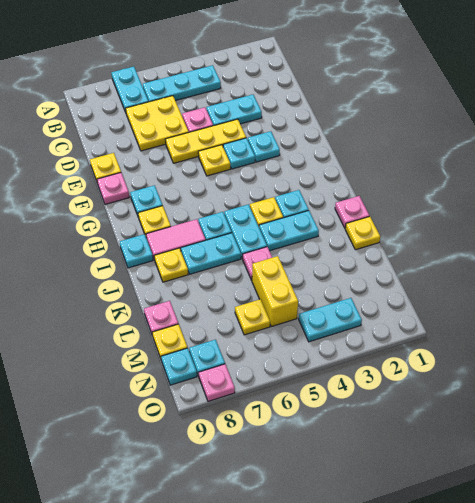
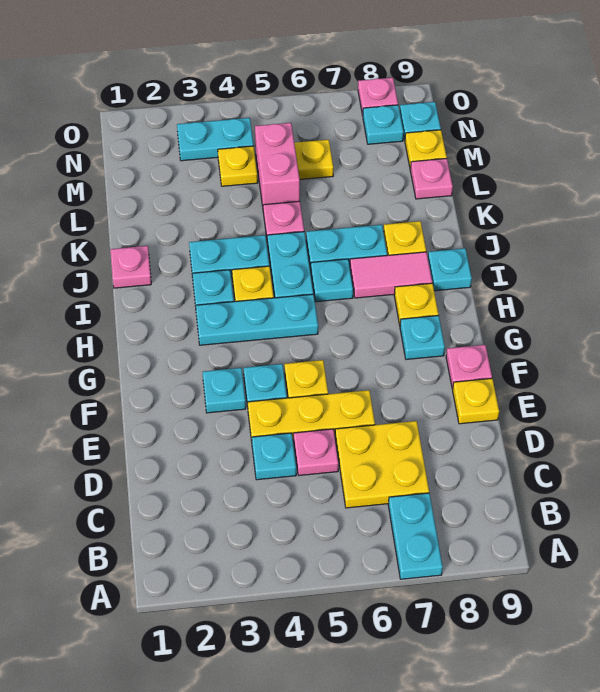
cyan 1x3 plate [143,65,221,102] -> cyan 1x3 plate moved to [196,294,318,345]
cyan 1x2 plate [206,95,262,126] -> cyan 1x1 plate [252,433,296,480]
yellow 1x1 plate [345,216,380,250] -> yellow 1x1 plate moved to [218,146,258,186]
yellow 1x2 brick [252,256,298,326] -> pink 1x2 brick [255,123,300,206]

